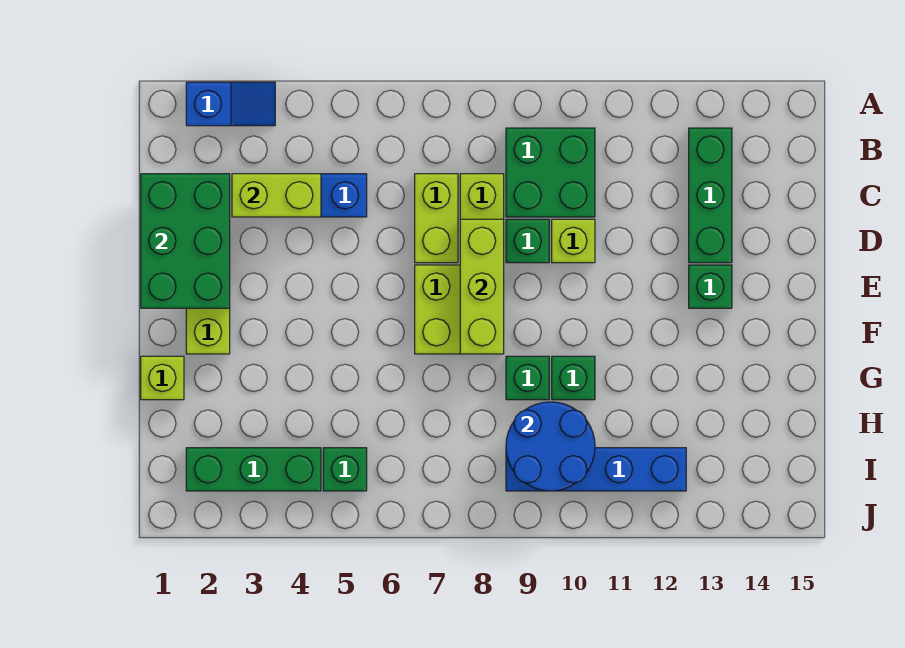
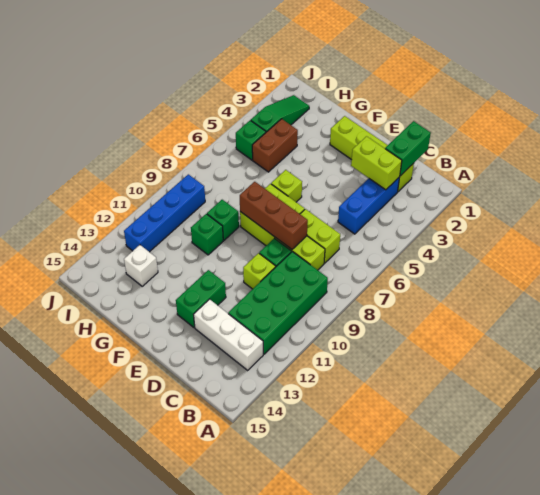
blue 1x2 slope [186,82,275,126] -> none
green 2x2 brick [506,128,595,217] -> green 2x4 brick [228,252,328,354]
green 1x3 brick [689,128,732,263] -> white 1x3 brick [194,299,263,370]
green 2x3 brick [141,174,230,308] -> green 1x2 brick [385,121,431,176]
lime 1x2 brick [232,174,321,217] -> lime 1x2 brick turned to [351,136,402,190]
lime 1x3 brick [460,219,504,354] -> brown 1x3 brick [240,182,308,249]
green 1x1 brick [689,265,732,308] -> green 1x2 brick [176,270,226,327]
lime 1x1 brick [141,356,184,400] -> lime 1x1 brick moved to [271,170,302,202]
none -> brown 1x2 brick [252,119,298,172]
blue 2x2 round brick [506,402,595,491] -> none
none -> white 1x1 brick [124,245,158,286]
green 1x3 brick [186,448,321,491] -> green 1x3 slope [251,95,309,132]

